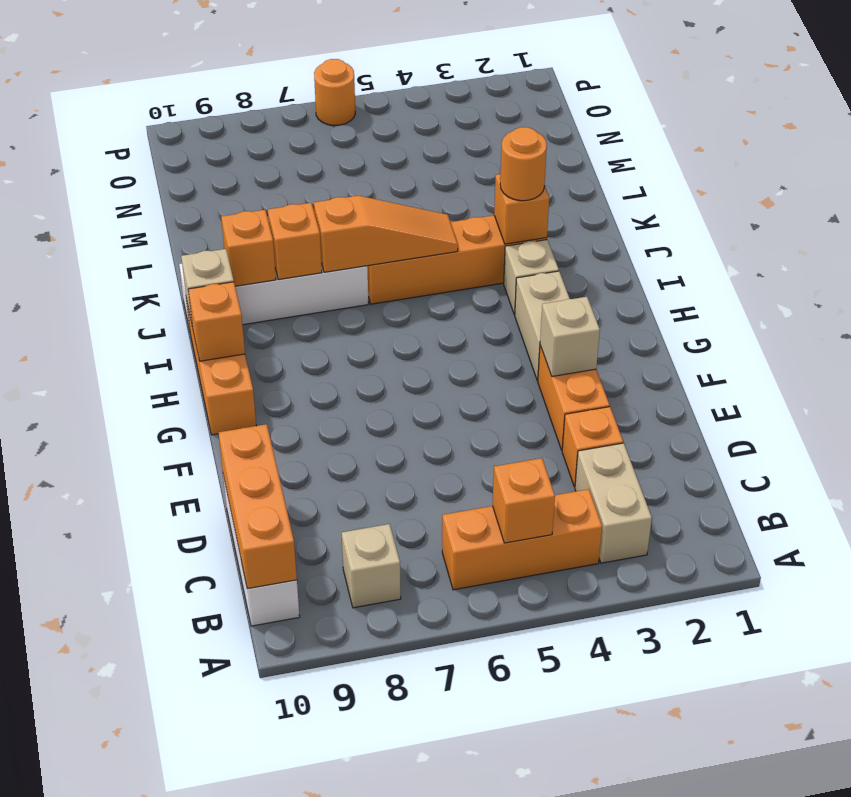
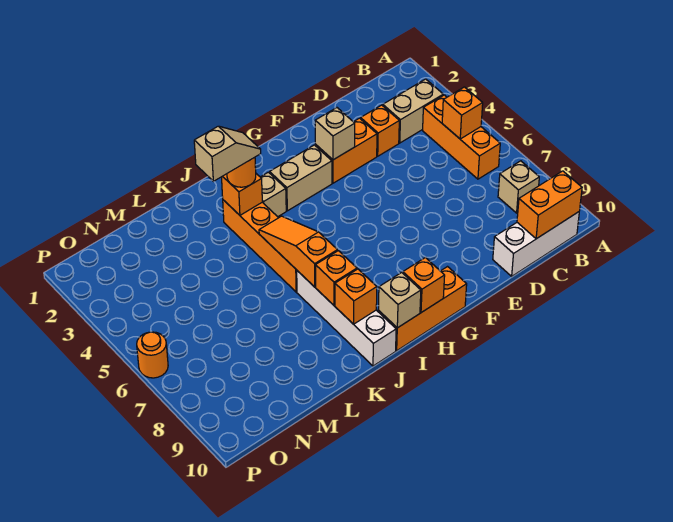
orange 1x3 brick [218,424,297,589] -> orange 1x2 brick [517,171,582,239]
none -> tan 1x2 slope [194,126,261,181]

